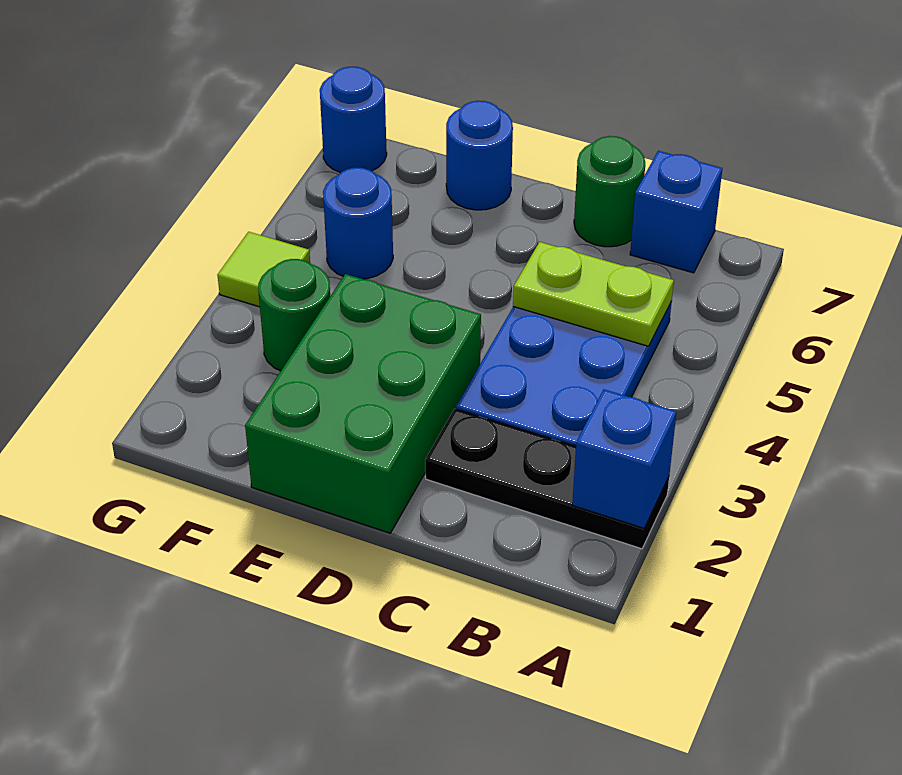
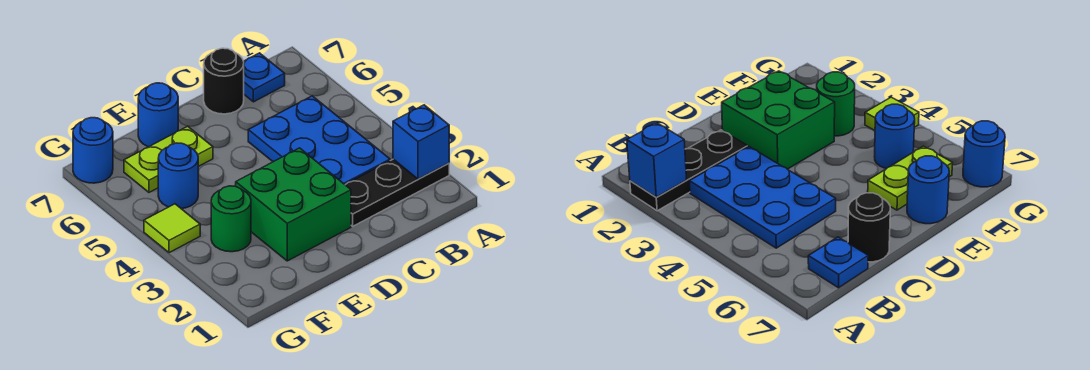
lime 1x2 plate [513,242,674,346] -> lime 1x2 plate moved to [124,126,213,192]
blue 1x1 brick [630,151,722,273] -> blue 1x1 plate [244,53,285,102]
green 1x1 round brick [574,136,645,247] -> black 1x1 round brick [204,48,244,114]
green 2x3 brick [245,274,481,533] -> green 2x2 brick [236,148,351,261]

